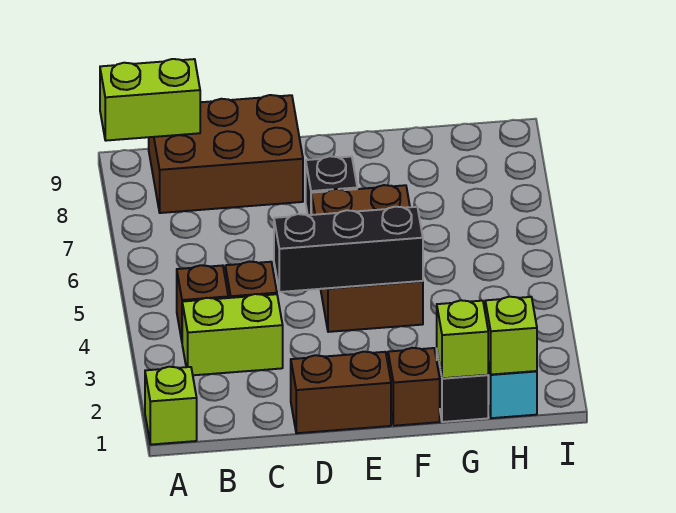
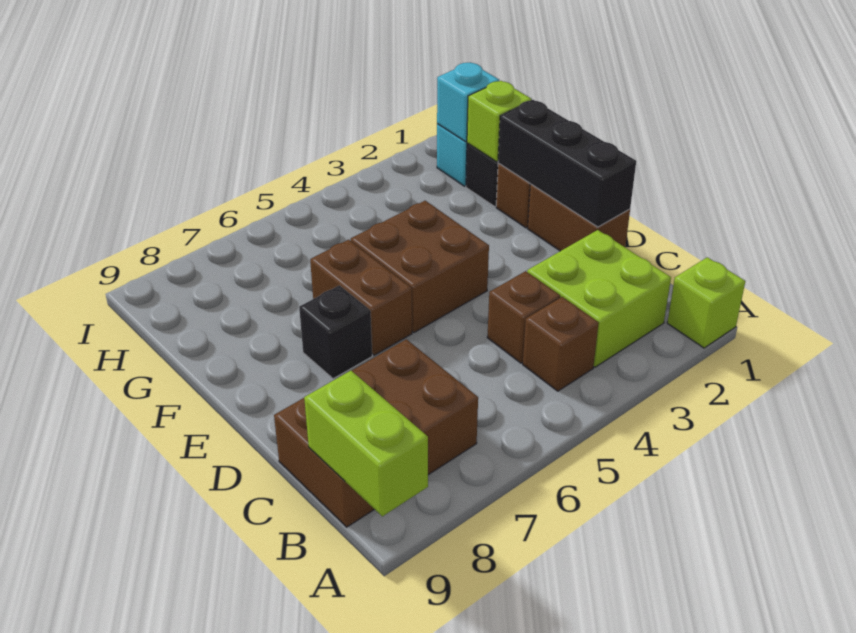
lime 1x2 brick [182,294,283,375] -> lime 2x2 brick [527,230,671,367]
brown 2x3 brick [149,95,303,213] -> brown 2x3 brick turned to [274,339,478,527]
black 1x3 brick [274,207,423,292] -> black 1x3 brick moved to [498,100,636,227]
lime 1x1 brick [485,297,537,375] -> cyan 1x1 brick [437,63,499,142]

